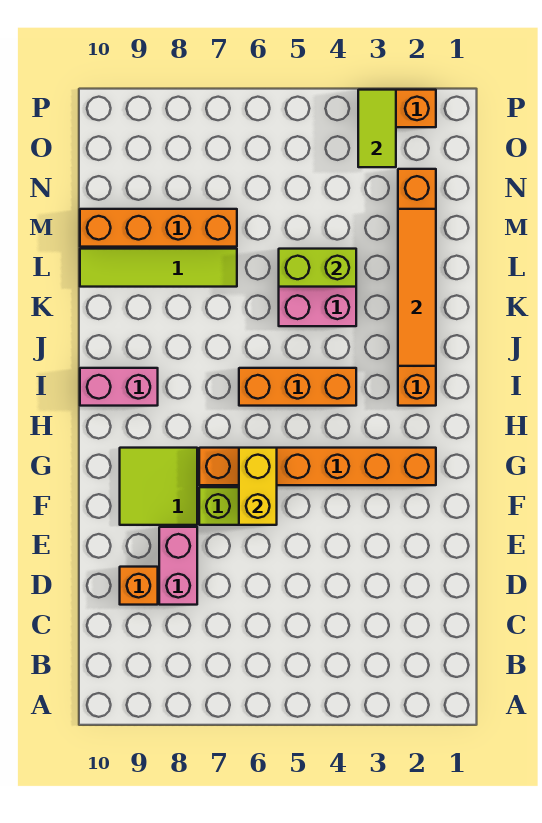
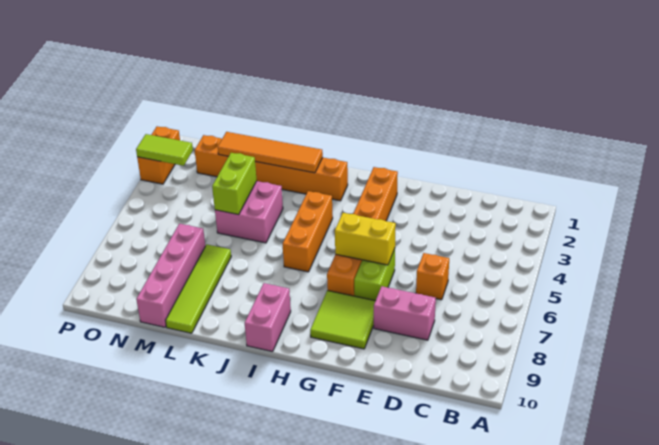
orange 1x1 brick [120,567,158,605] -> orange 1x1 brick moved to [416,253,449,300]
orange 1x4 brick [80,209,237,247] -> pink 1x4 brick [136,224,205,327]

